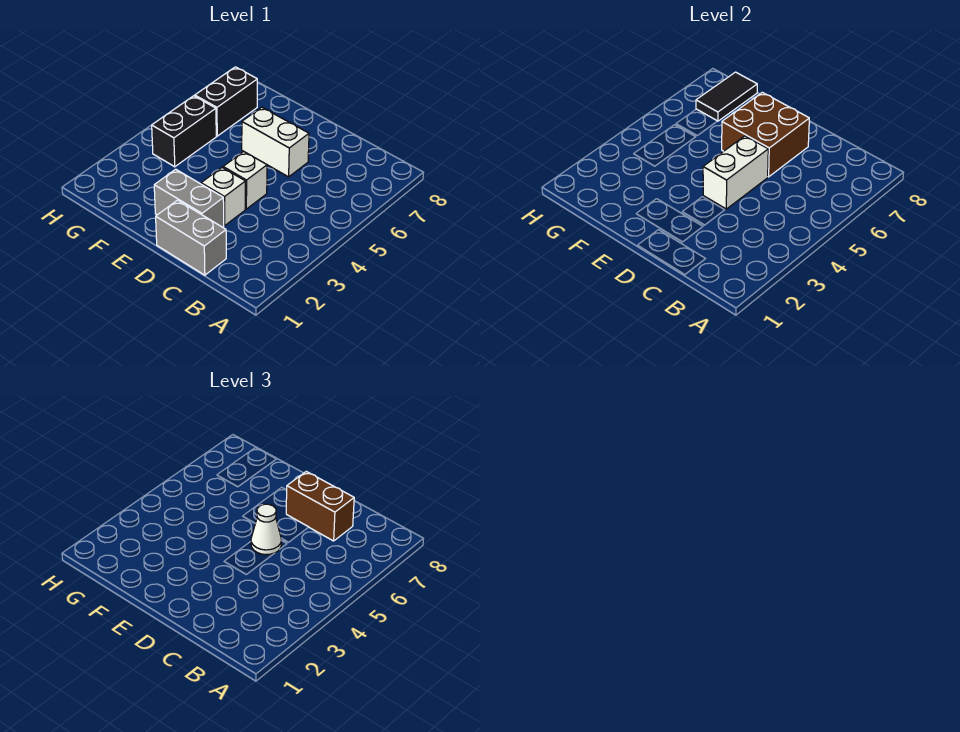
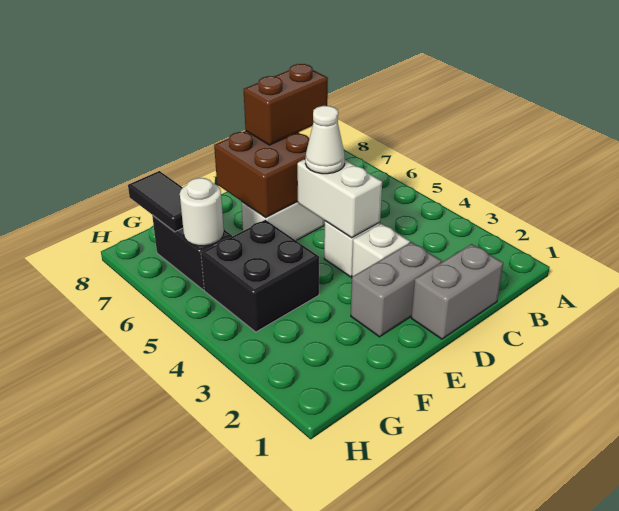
black 1x2 brick [152,96,216,167] -> black 2x2 brick [201,220,319,332]
none -> white 1x1 round brick [180,178,224,246]

